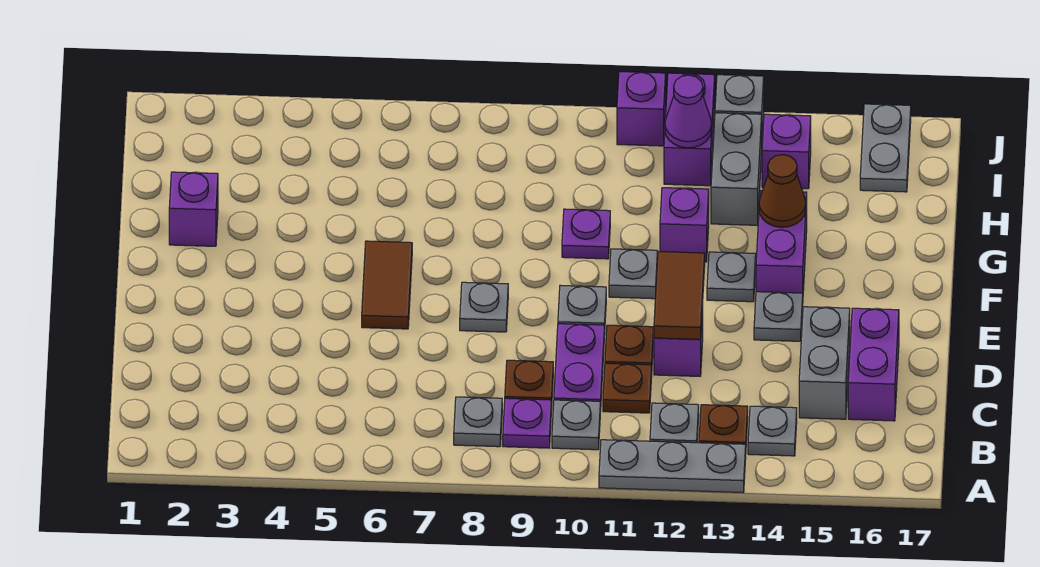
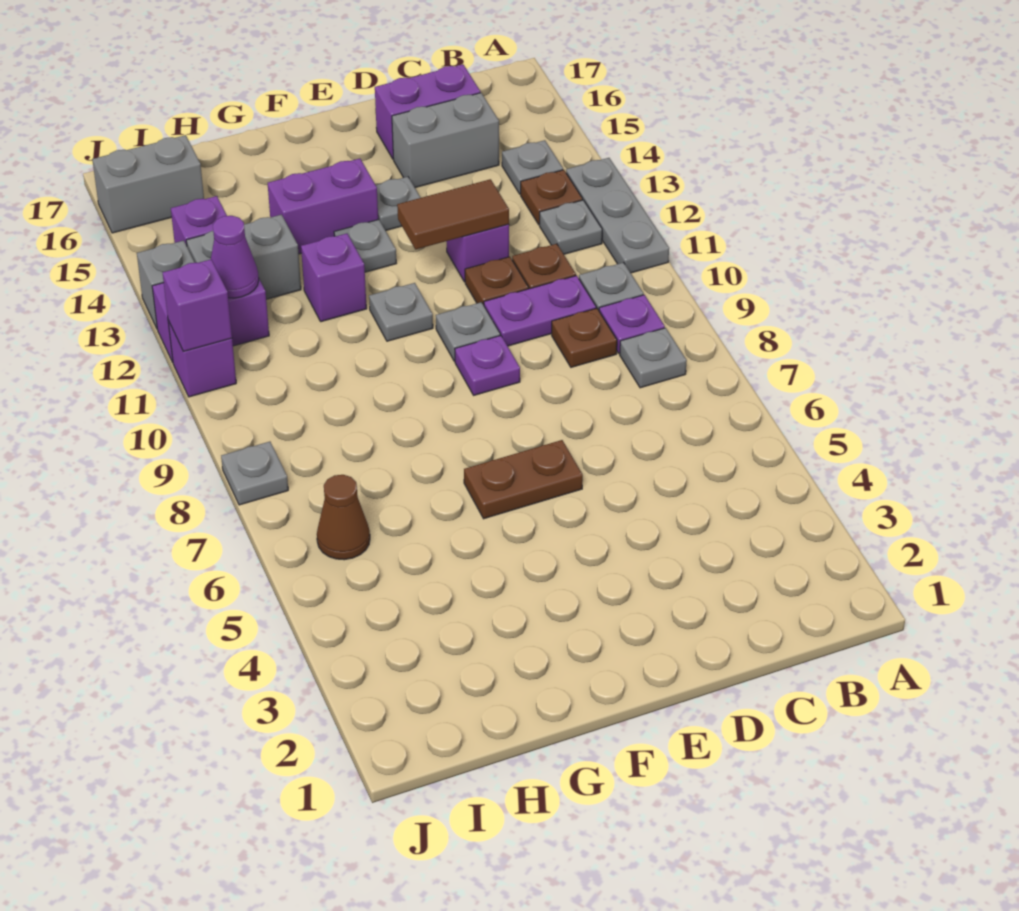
brown 1x2 tile [362,241,412,329] -> brown 1x2 plate [464,440,583,519]
grey 1x1 plate [460,282,508,332] -> grey 1x1 plate moved to [221,442,288,505]
purple 1x1 brick [169,172,218,246] -> purple 1x1 brick moved to [163,259,232,351]
purple 1x1 plate [562,209,610,259] -> purple 1x1 plate moved to [455,335,520,395]
brown 1x1 cone [759,155,806,227] -> brown 1x1 cone moved to [317,475,370,560]
grey 1x2 plate [860,104,911,192] -> grey 1x2 brick [92,135,204,233]

